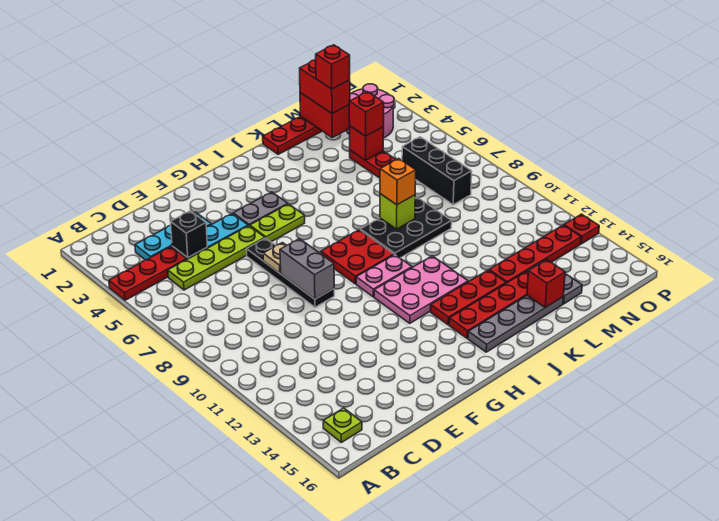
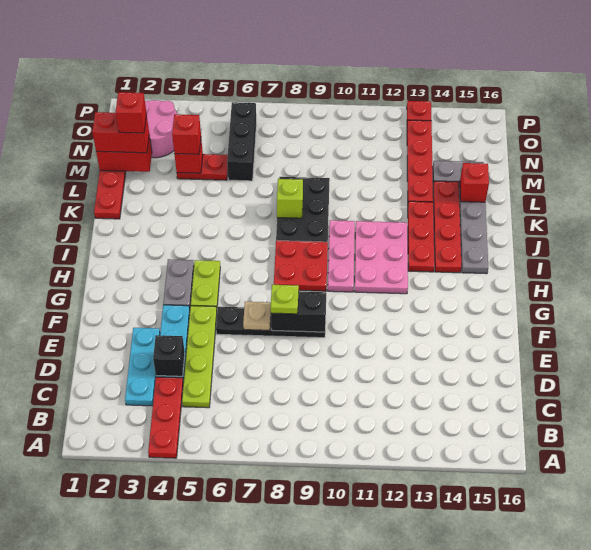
lime 1x1 plate [323,408,362,442] -> lime 1x1 plate moved to [271,285,299,314]
grey 1x2 brick [280,238,334,299] -> black 1x2 brick [271,291,326,332]
pink 1x2 plate [356,255,412,297] -> pink 1x3 plate [328,220,355,292]
orange 1x1 brick [380,158,416,205] -> none
black 1x3 brick [402,137,472,205] -> black 1x3 brick turned to [227,102,256,181]

